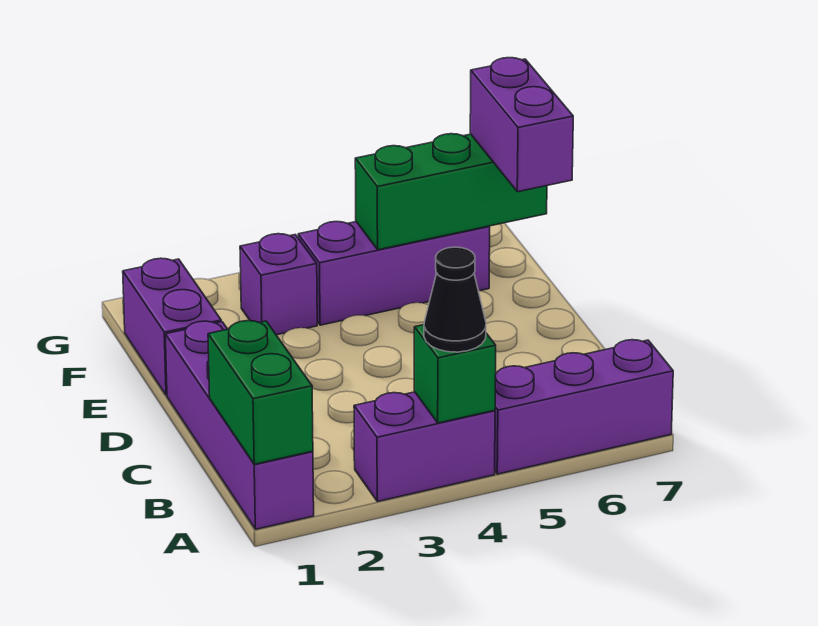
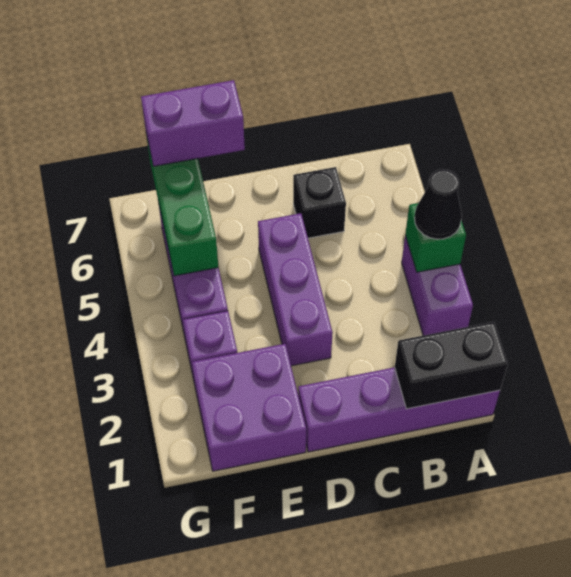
green 1x2 brick [208,321,313,464] -> black 1x2 brick [395,322,508,409]
purple 1x3 brick [495,340,673,474] -> purple 1x3 brick moved to [258,213,333,366]
none -> black 1x1 brick [293,167,346,238]
purple 1x2 brick [123,258,221,395] -> purple 2x2 brick [192,344,306,471]

